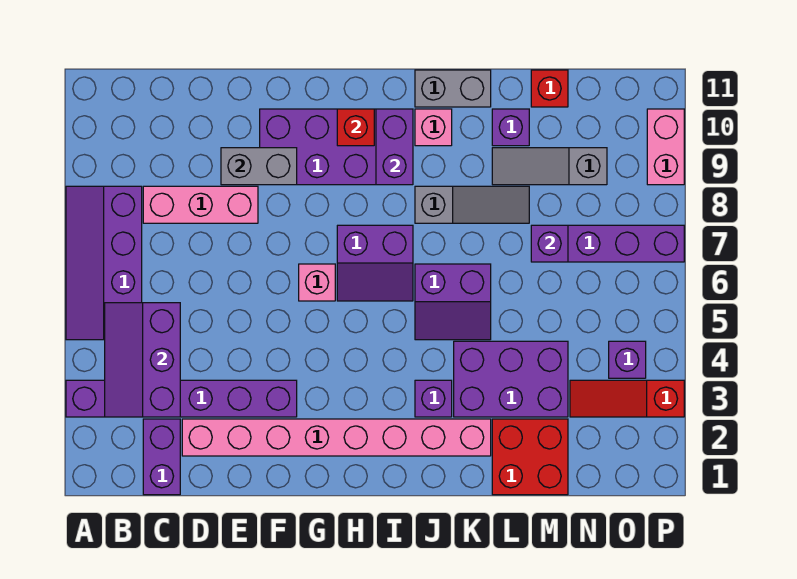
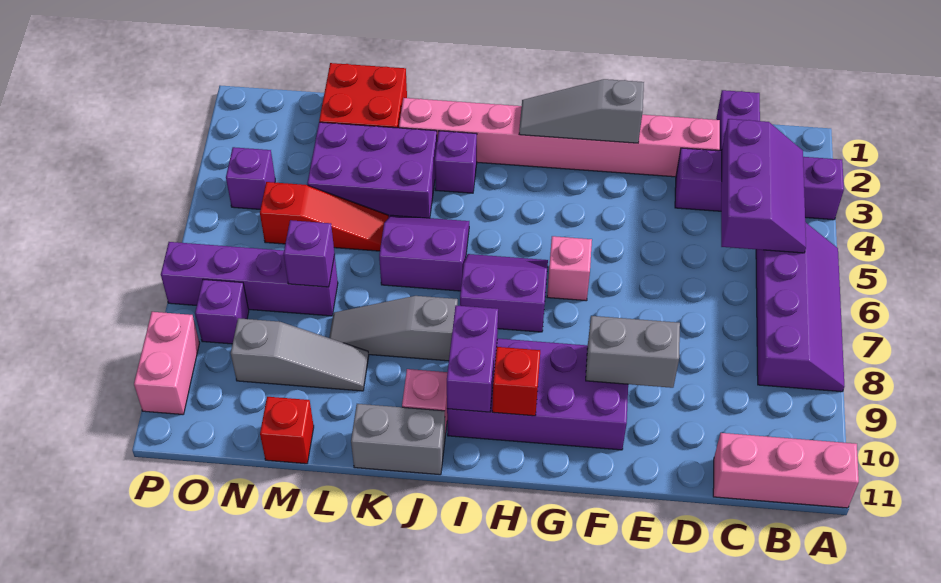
purple 1x6 brick [66,380,297,417] -> purple 1x4 brick [675,148,844,220]
pink 1x3 brick [143,186,258,223] -> pink 1x3 brick moved to [713,433,859,508]
none -> grey 1x3 slope [519,79,644,143]
purple 1x1 brick [492,109,529,146] -> purple 1x1 brick moved to [195,279,249,344]
red 1x3 slope [570,380,684,417] -> red 1x3 slope moved to [260,182,389,251]

